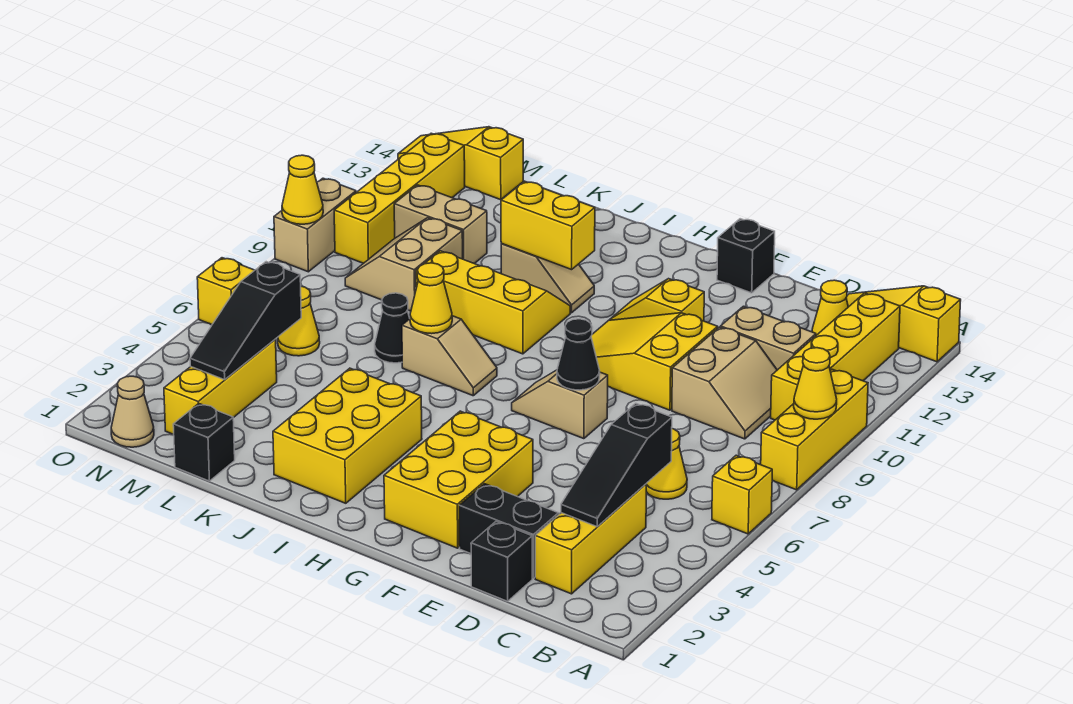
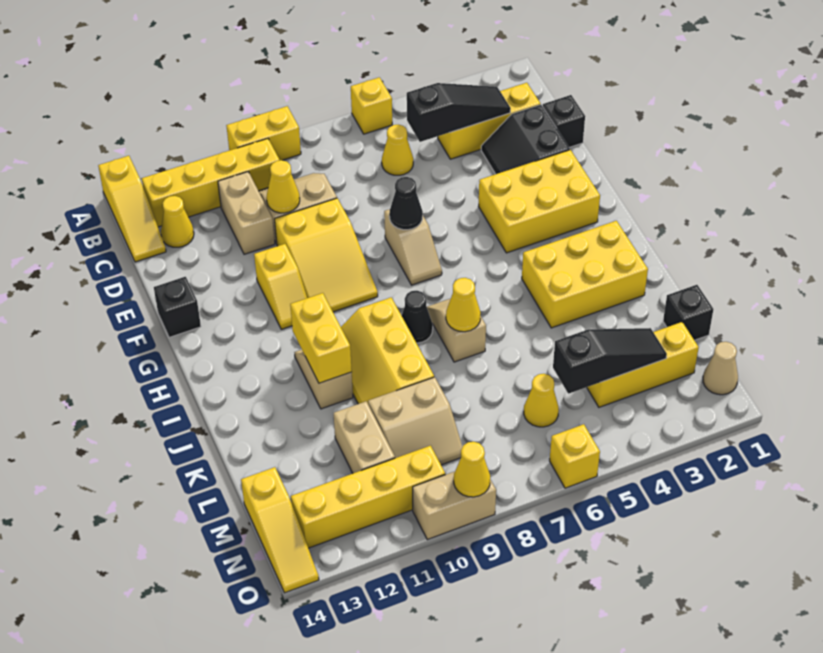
yellow 1x3 brick [761,369,868,490] -> yellow 1x2 brick [226,106,301,160]
yellow 1x1 cone [794,348,837,419] -> yellow 1x1 cone moved to [266,160,300,213]
black 1x1 cone [375,293,410,363] -> black 1x1 cone moved to [402,291,433,343]

